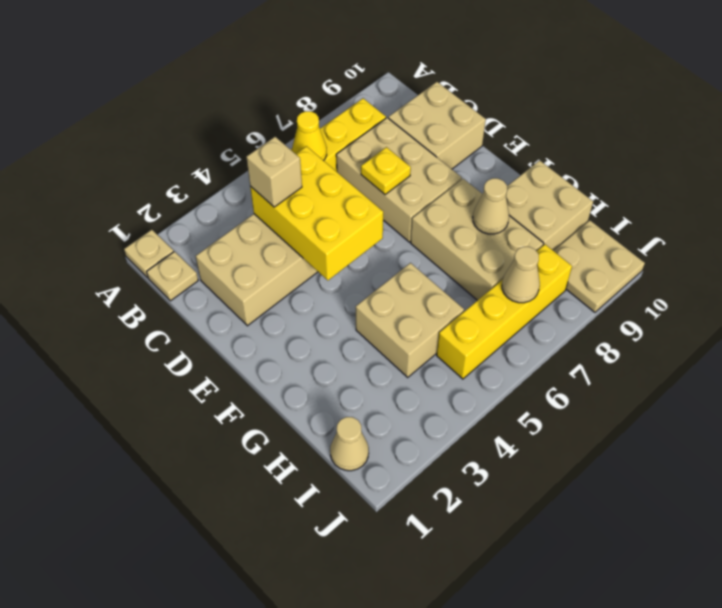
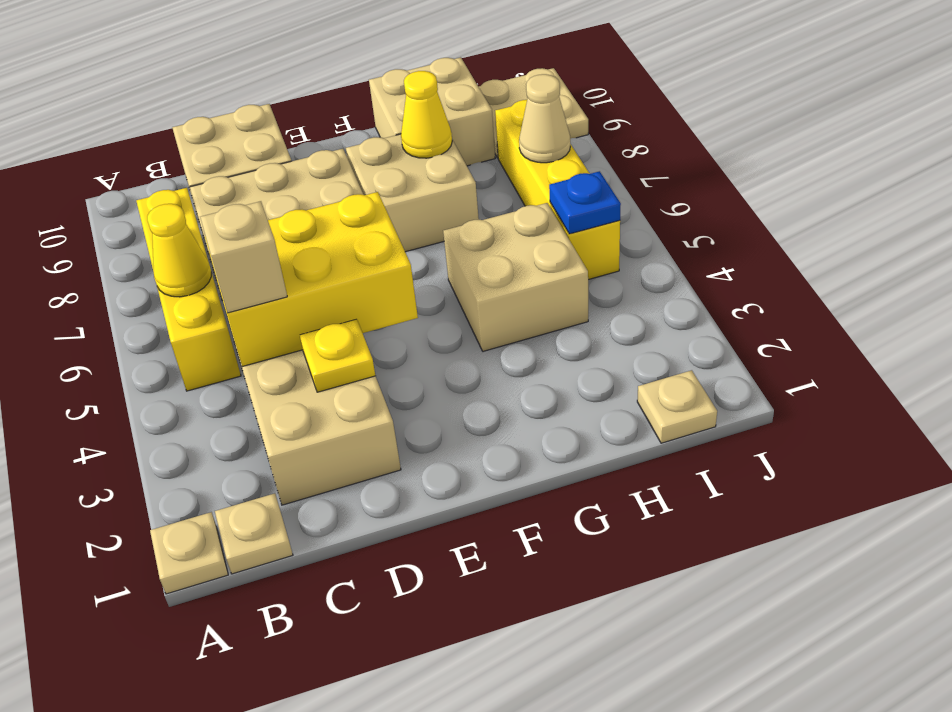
yellow 1x1 plate [361,147,411,195] -> yellow 1x1 plate moved to [300,319,375,392]
tan 2x3 brick [411,179,544,300] -> tan 2x2 brick [346,134,479,252]
tan 1x1 cone [473,178,509,234] -> yellow 1x1 cone [401,71,452,158]
tan 1x1 cone [330,417,369,471] -> tan 1x1 plate [637,370,717,443]
none -> blue 1x1 plate [549,171,621,234]

